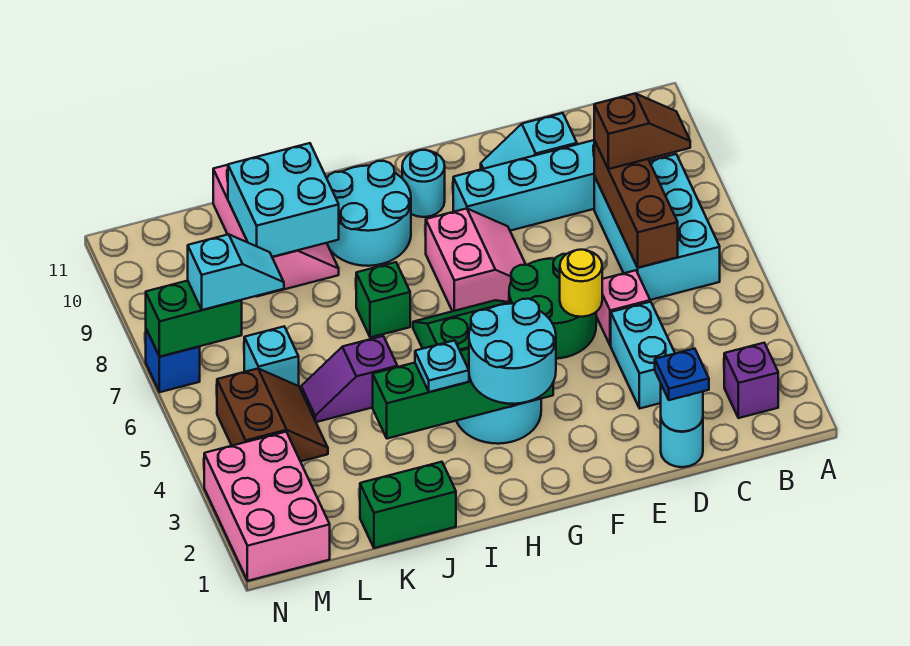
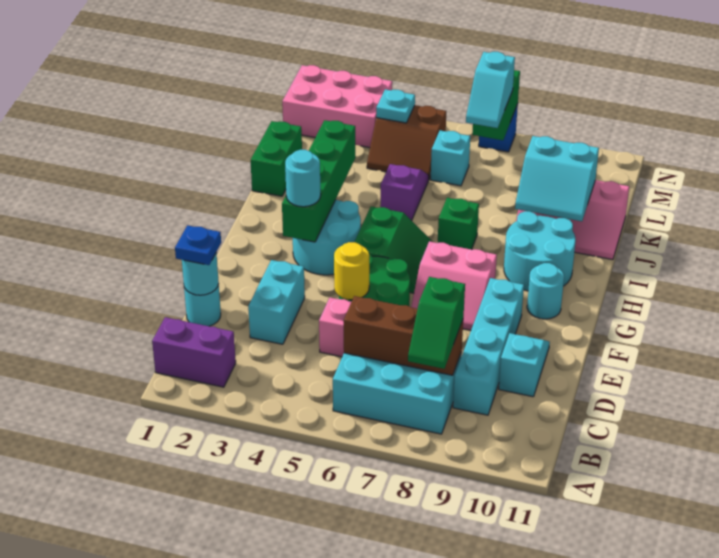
purple 1x1 brick [724,343,778,418] -> purple 1x2 brick [152,317,236,387]
brown 1x2 slope [594,93,690,169] -> green 1x2 slope [408,277,465,369]
cyan 1x2 brick [611,302,675,408] -> cyan 1x2 brick turned to [248,260,305,344]
cyan 2x2 round brick [469,299,556,404] -> cyan 1x1 round brick [285,150,321,207]
cyan 1x1 plate [415,340,469,392] -> cyan 1x1 plate moved to [376,89,415,123]
cyan 2x2 brick [228,143,339,257] -> cyan 2x2 slope [515,136,599,221]

